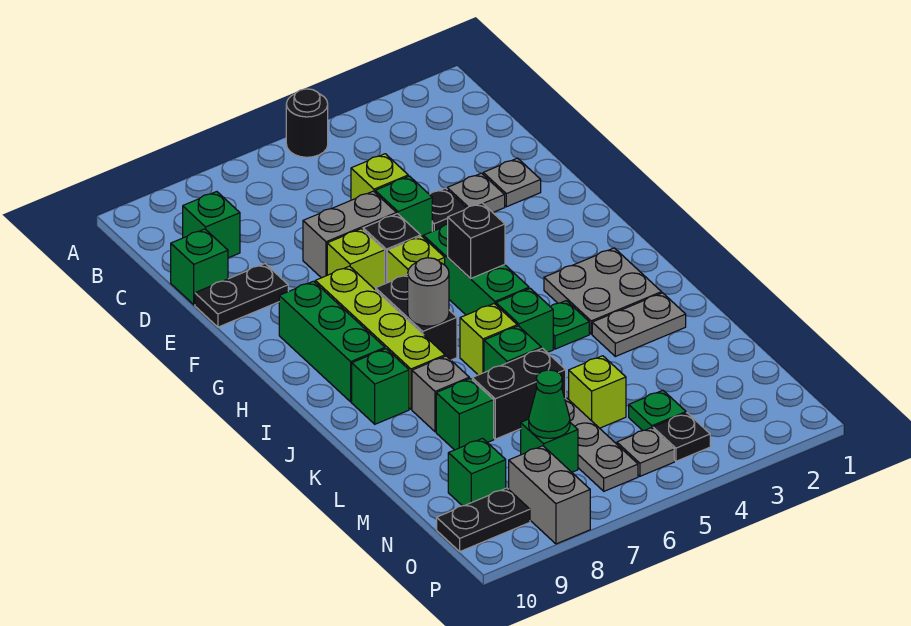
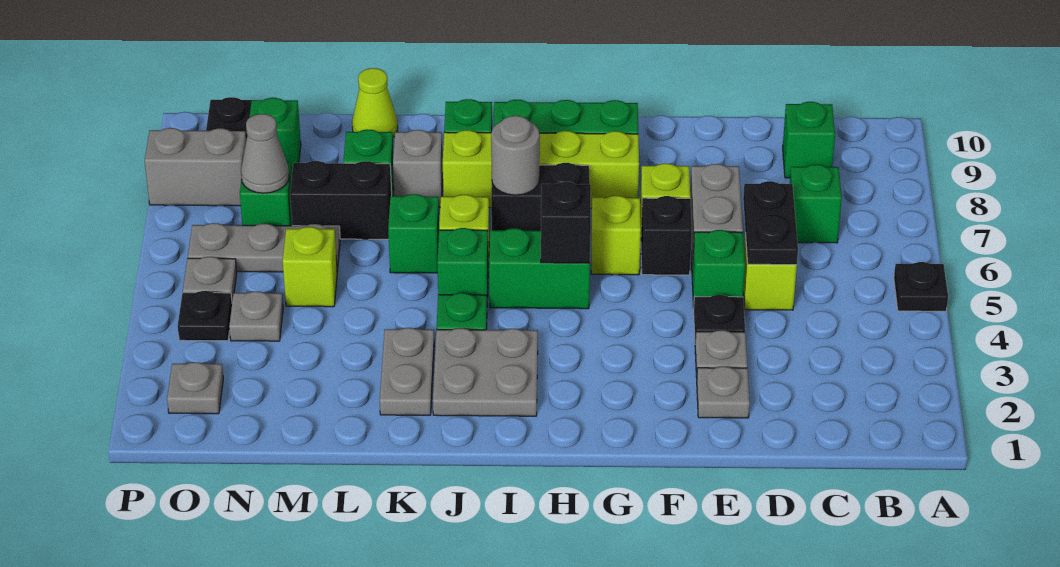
black 1x1 round brick [286,89,328,157] -> black 1x1 plate [894,262,948,311]
green 1x1 brick [171,229,228,305] -> green 1x1 brick moved to [790,165,842,243]
black 1x2 plate [195,264,288,327] -> black 1x2 plate moved to [743,181,798,265]
green 1x3 brick [423,224,529,315] -> green 1x2 brick [489,228,590,309]
black 1x2 brick [472,348,566,439] -> black 1x2 brick turned to [290,161,392,239]
none -> lime 1x1 cone [352,68,398,137]
green 1x1 plate [629,390,686,431] -> grey 1x1 plate [229,291,283,341]
green 1x1 cone [529,370,570,438] -> grey 1x1 cone [241,114,289,193]
none -> grey 1x1 plate [167,362,223,414]

